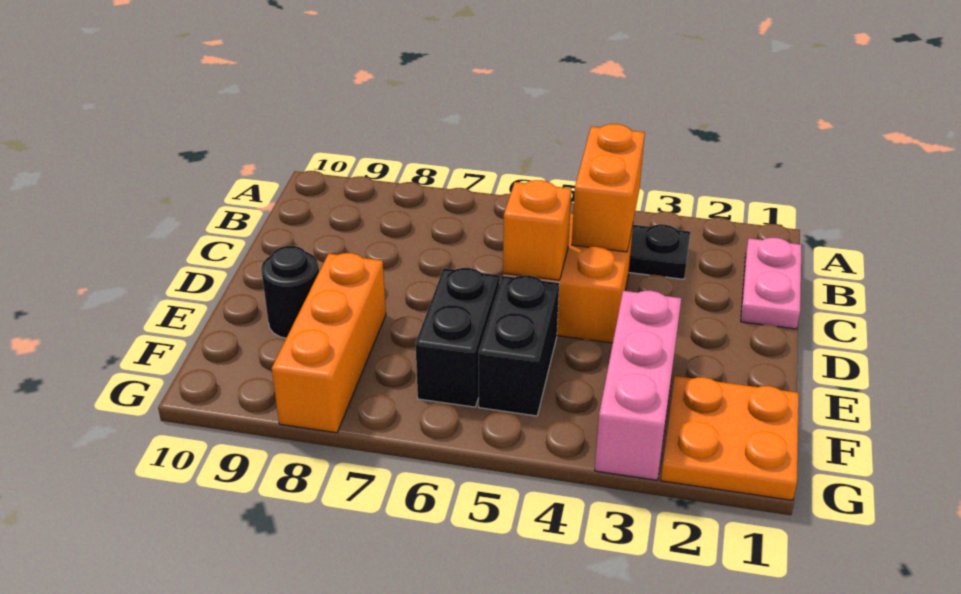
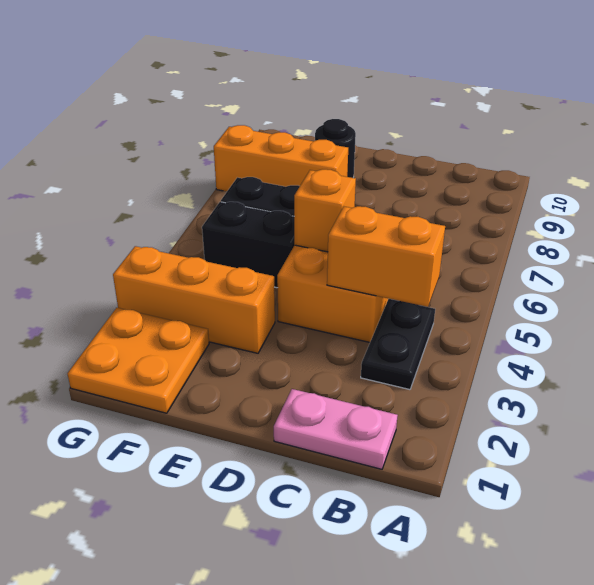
pink 1x3 brick [595,291,681,480] -> orange 1x3 brick [113,246,275,353]

